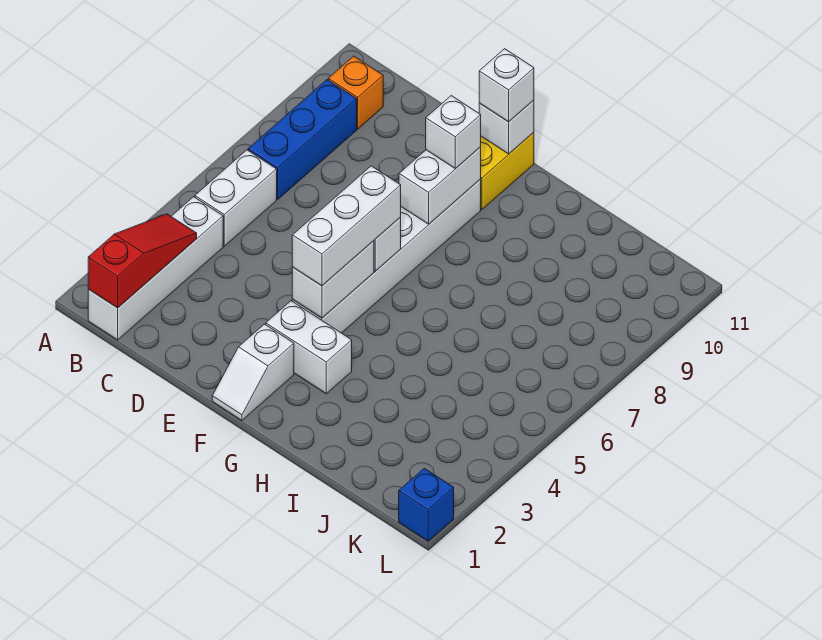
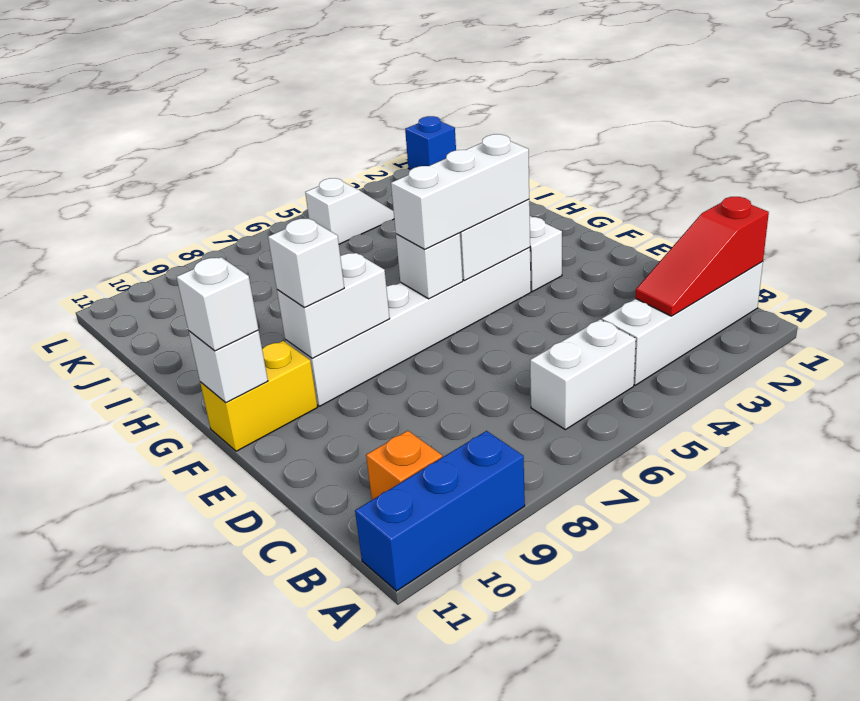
blue 1x3 brick [248,80,357,199] -> blue 1x3 brick moved to [355,431,525,591]
white 1x2 slope [212,324,294,420] -> white 1x2 slope moved to [305,178,394,244]

